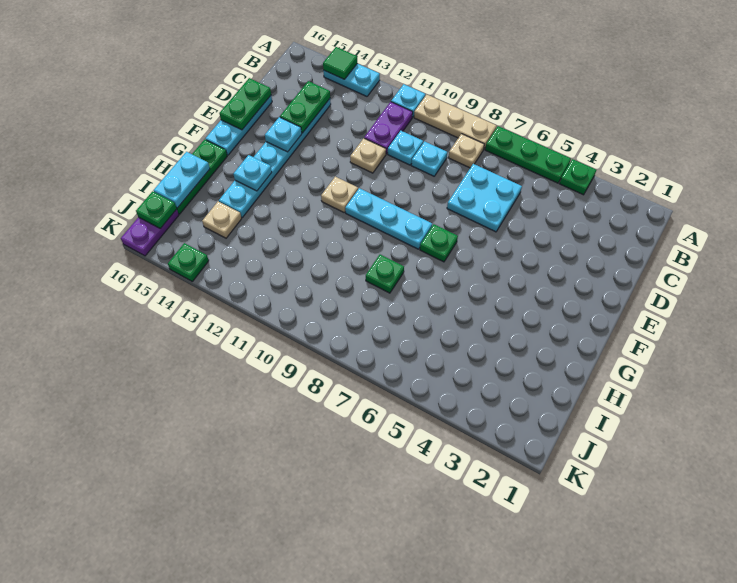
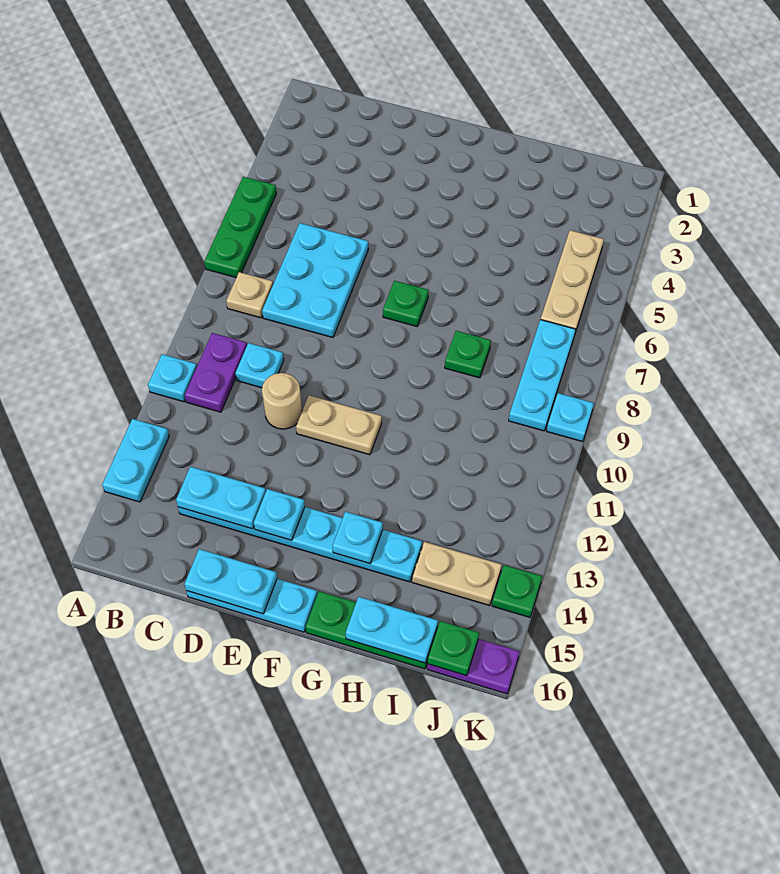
green 1x1 plate [559,159,596,195] -> none
tan 1x3 plate [414,95,496,149] -> tan 1x3 plate moved to [541,230,604,332]
green 1x1 tile [323,47,357,79] -> none
purple 1x2 plate [364,102,413,154] -> purple 1x2 plate turned to [185,333,247,412]
cyan 2x2 plate [447,164,522,232] -> cyan 2x3 plate [262,223,368,337]
cyan 1x1 plate [411,141,447,176] -> cyan 1x1 plate moved to [547,393,594,442]
green 1x2 plate [280,81,330,133] -> cyan 1x2 plate [176,467,266,529]
tan 1x1 plate [350,138,386,173] -> tan 1x1 round brick [262,373,302,429]
green 1x2 plate [219,78,271,130] -> cyan 1x2 plate [185,549,277,614]
cyan 1x3 plate [345,188,432,249] -> cyan 1x3 plate moved to [509,320,576,431]
tan 1x1 plate [321,177,358,212] -> tan 1x2 plate [296,396,382,455]
tan 1x1 plate [202,202,242,238] -> tan 1x2 plate [412,542,502,606]

